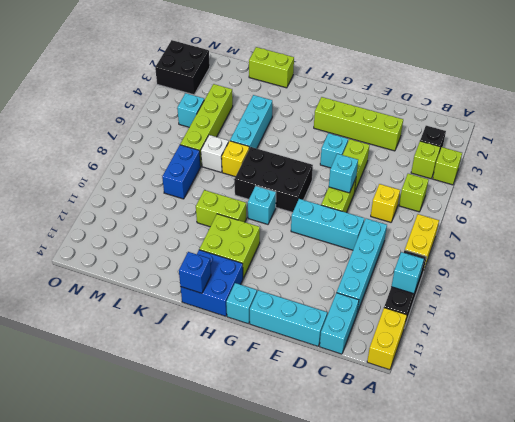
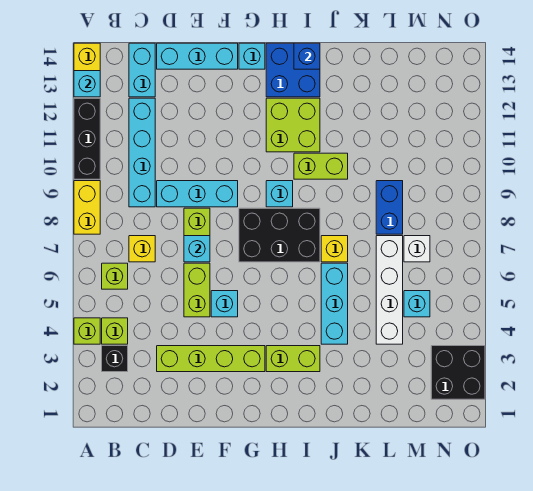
cyan 1x1 brick [391,252,424,294] -> cyan 1x1 brick moved to [74,71,100,97]
lime 1x2 brick [249,47,294,88] -> lime 1x2 brick moved to [266,346,320,372]
white 1x1 brick [201,135,229,172] -> white 1x1 brick moved to [404,236,430,262]
lime 1x4 brick [180,84,233,166] -> white 1x4 brick [376,236,403,344]

